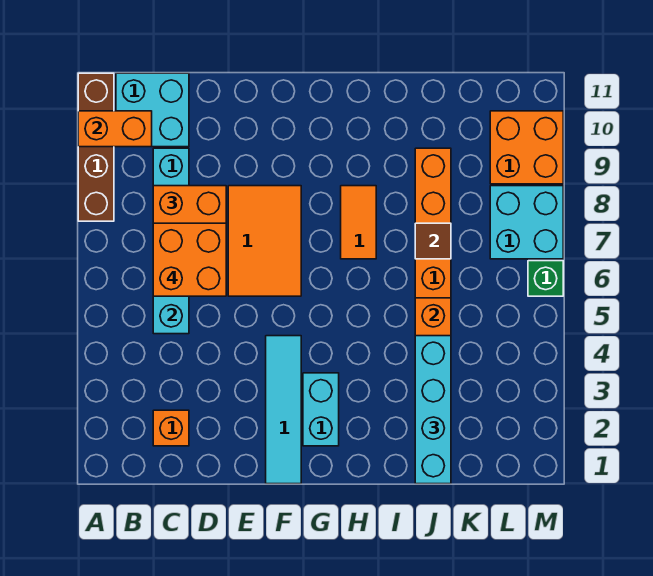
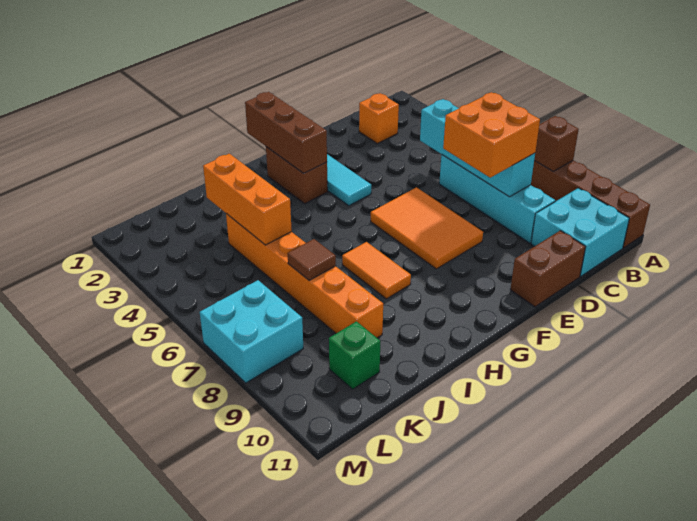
none -> brown 1x1 brick [534,116,579,171]
orange 1x2 brick [78,111,152,147] -> none
orange 2x2 brick [153,223,226,296] -> none
none -> brown 1x2 brick [510,231,585,307]
none -> brown 1x3 brick [245,92,327,173]
cyan 1x2 brick [303,373,339,446] -> brown 1x2 brick [266,147,328,203]
cyan 1x4 brick [415,336,451,484] -> none
orange 2x2 brick [490,111,563,184] -> none
green 1x1 brick [528,261,563,296] -> green 1x1 brick moved to [329,321,380,389]

